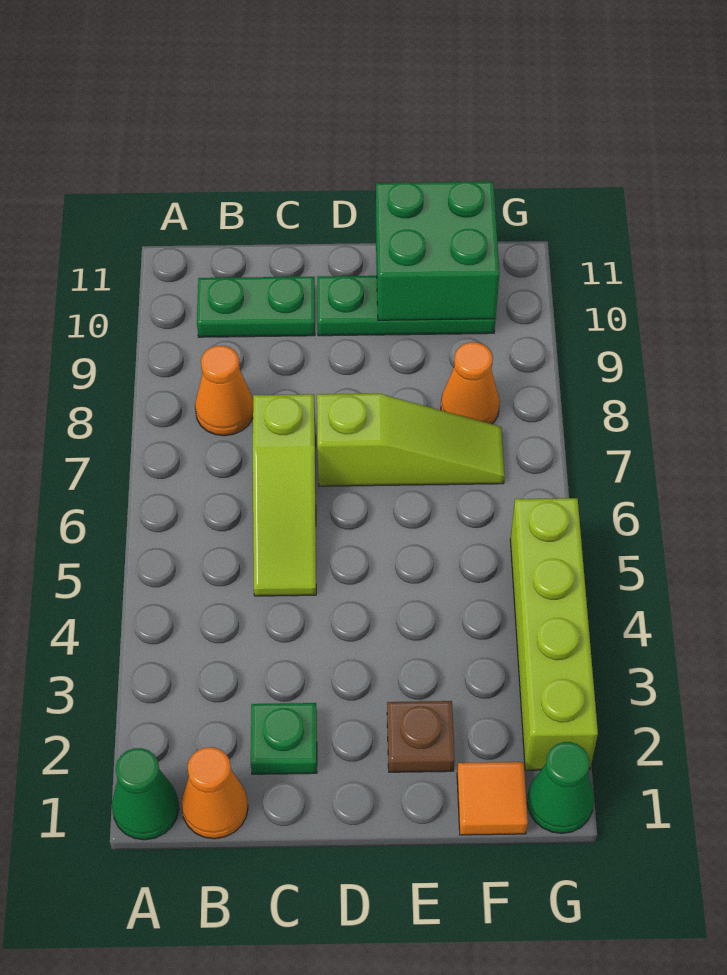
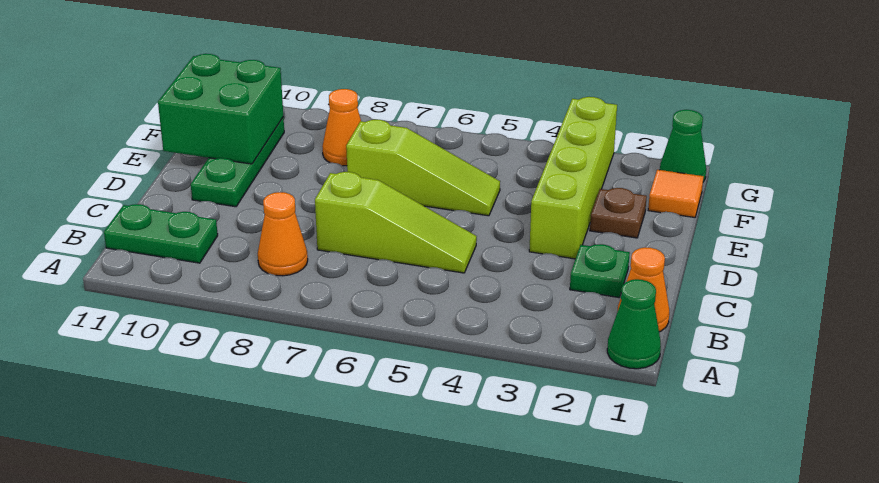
green 1x2 plate [197,277,315,337] -> green 1x2 plate turned to [104,204,218,263]
lime 1x3 slope [317,394,505,486] -> lime 1x3 slope turned to [346,120,500,216]
lime 1x4 brick [510,498,598,770] -> lime 1x4 brick turned to [529,97,617,259]

